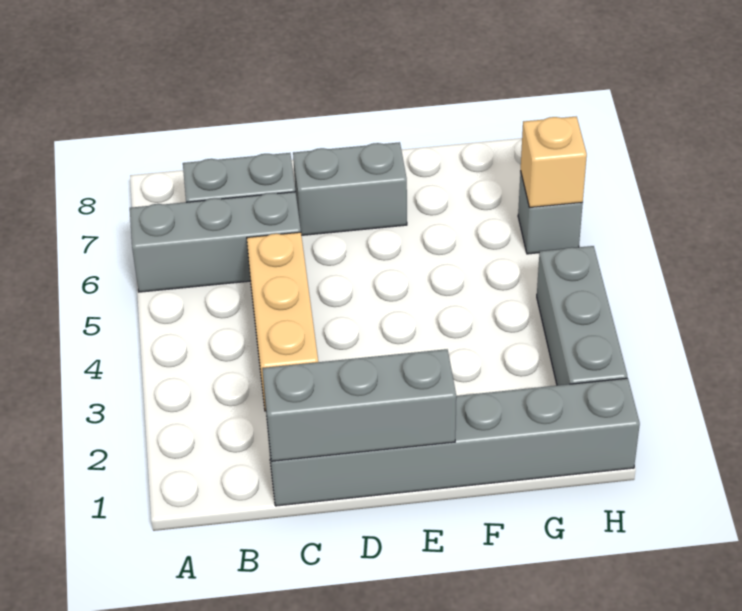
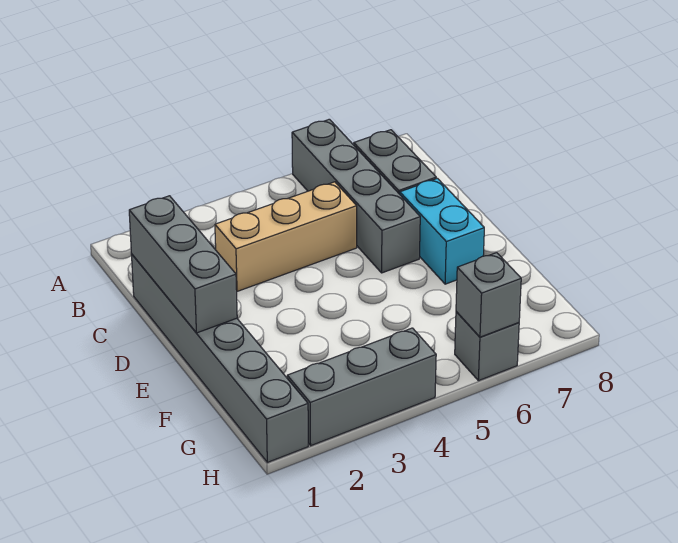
grey 1x3 brick [130,192,301,292] -> grey 1x4 brick [292,119,420,273]
grey 1x2 brick [293,142,407,235] -> cyan 1x2 brick [400,178,484,284]
tan 1x1 brick [521,117,587,208] -> grey 1x1 brick [456,253,521,337]

